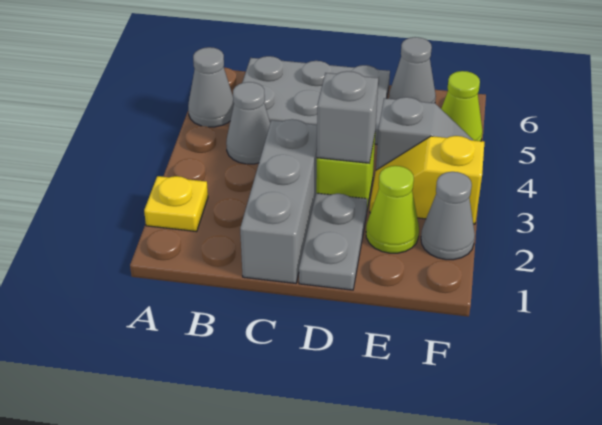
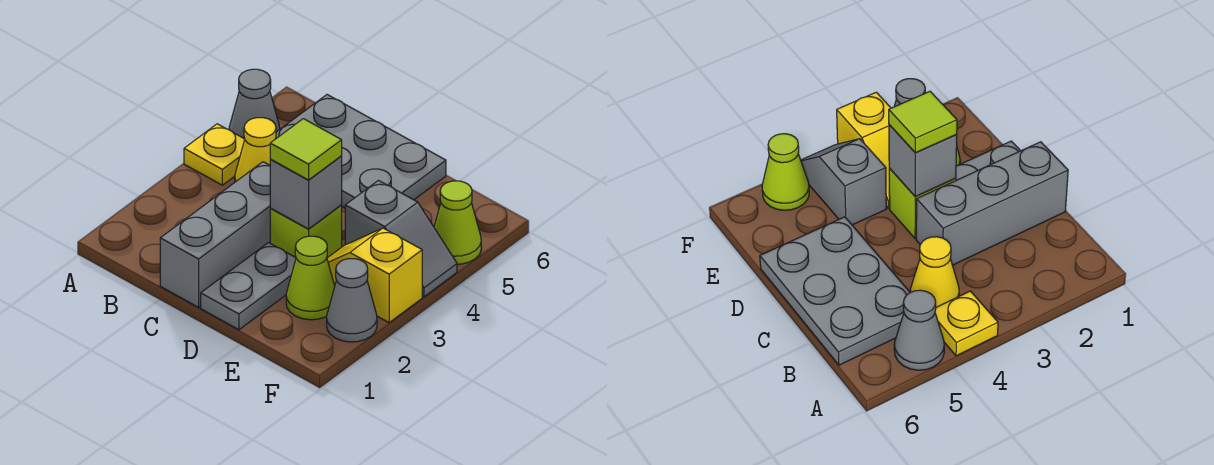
yellow 1x1 plate [144,176,208,232] -> yellow 1x1 plate moved to [184,124,245,185]
grey 1x1 cone [226,82,270,164] -> yellow 1x1 cone [235,118,276,182]
none -> lime 1x1 tile [270,119,342,180]
grey 1x1 cone [389,37,436,103] -> none

